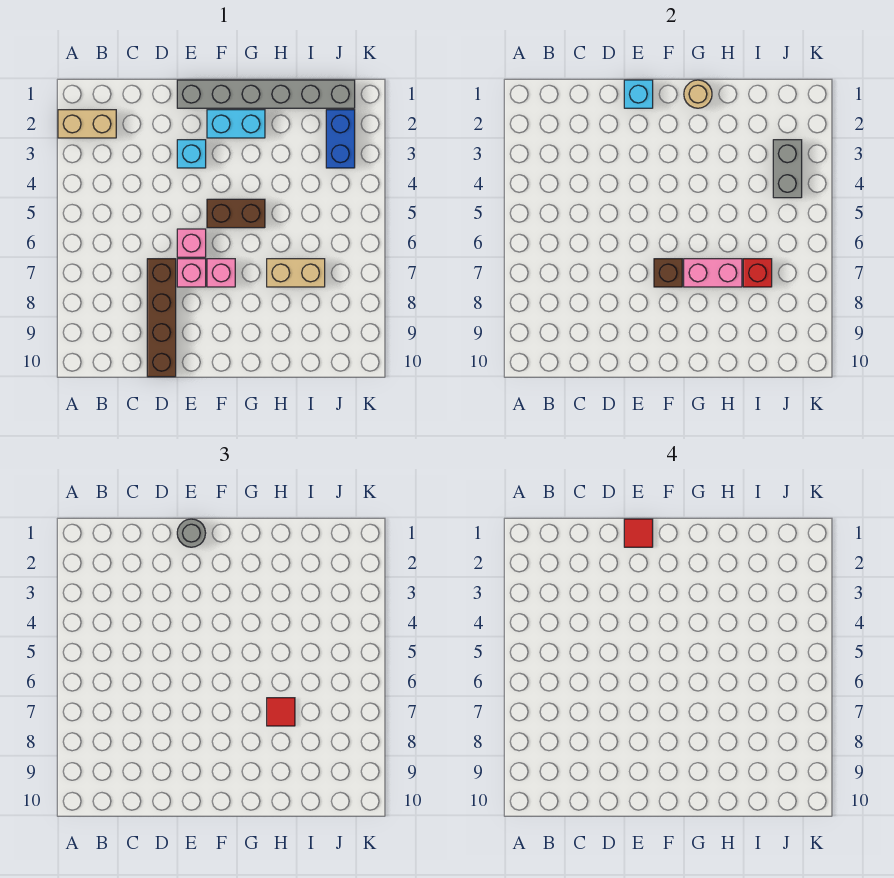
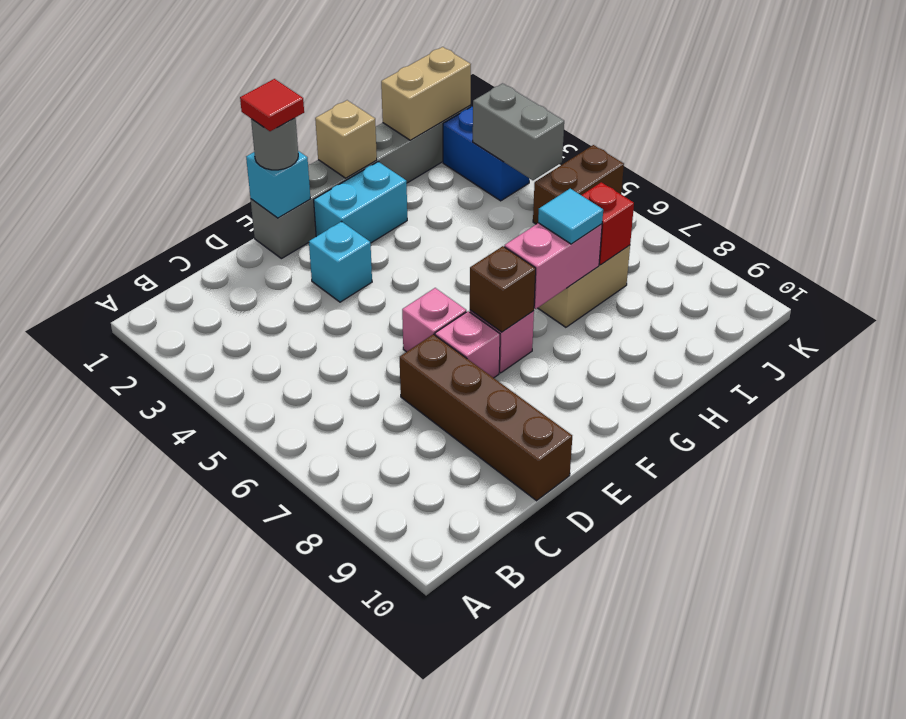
tan 1x2 brick [58,110,116,138] -> tan 1x2 brick moved to [381,47,471,140]
brown 1x2 brick [207,199,265,228] -> brown 1x2 brick moved to [533,145,624,224]
tan 1x1 round brick [684,80,712,108] -> tan 1x1 brick [315,100,377,178]
red 1x1 tile [267,698,295,726] -> cyan 1x1 tile [538,189,603,244]

